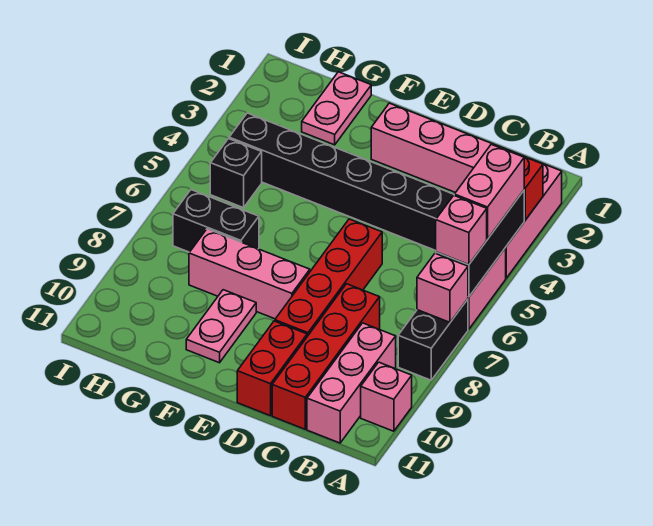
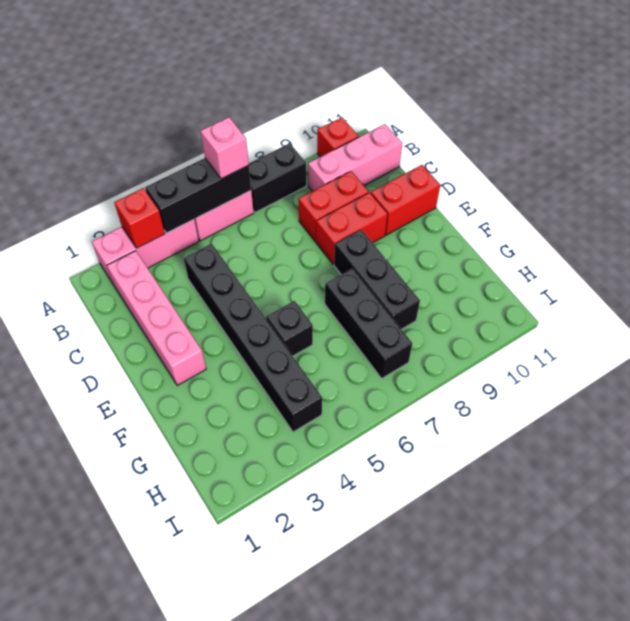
pink 1x2 brick [454,144,524,239] -> none
pink 1x1 brick [417,253,468,322] -> none
pink 1x1 brick [361,362,412,431] -> red 1x1 brick [317,117,359,157]
red 1x4 brick [272,284,380,429] -> red 1x2 brick [298,171,369,242]
red 1x4 brick [275,219,382,336] -> red 1x2 brick [316,193,387,264]
pink 1x3 brick [189,229,310,319] -> black 1x3 brick [334,230,420,329]
pink 1x2 plate [186,290,256,363] -> none
pink 1x2 plate [302,72,371,145] -> none
black 1x2 brick [173,190,259,252] -> black 1x3 brick [325,268,412,378]
black 1x1 brick [210,139,262,208] -> black 1x1 brick moved to [266,301,313,356]

